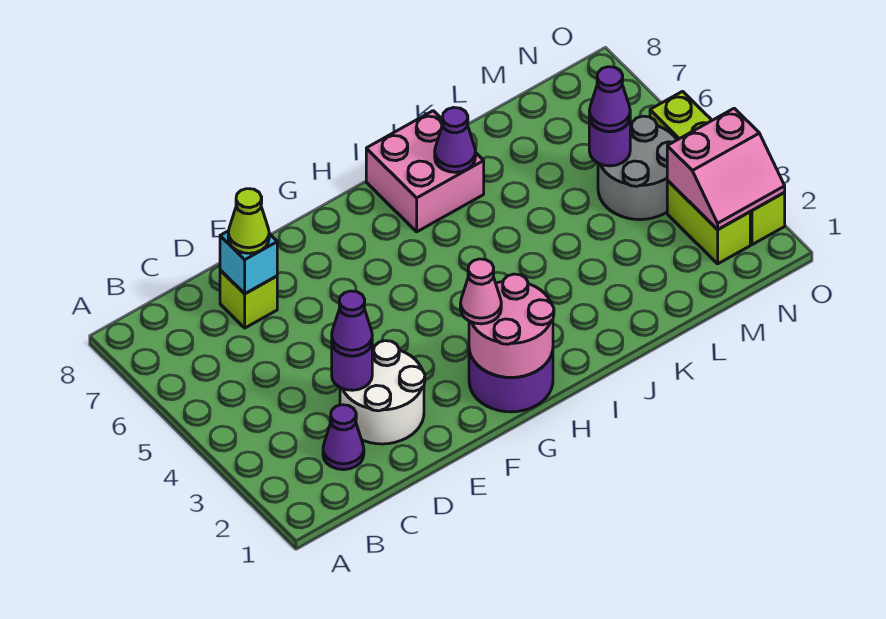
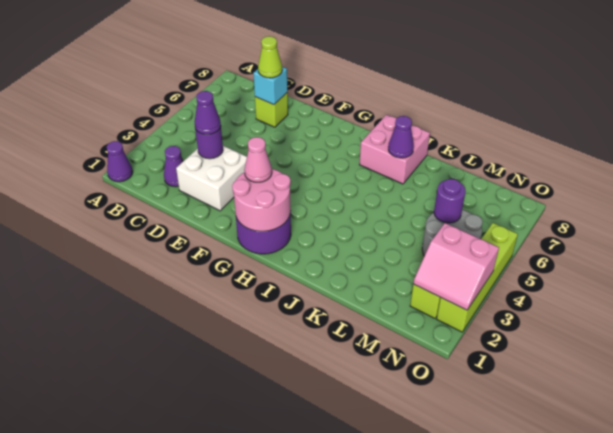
white 2x2 round brick [340,341,425,444] -> white 2x2 brick [176,146,247,211]
purple 1x1 cone [589,67,630,132] -> purple 1x1 cone moved to [107,141,133,182]

